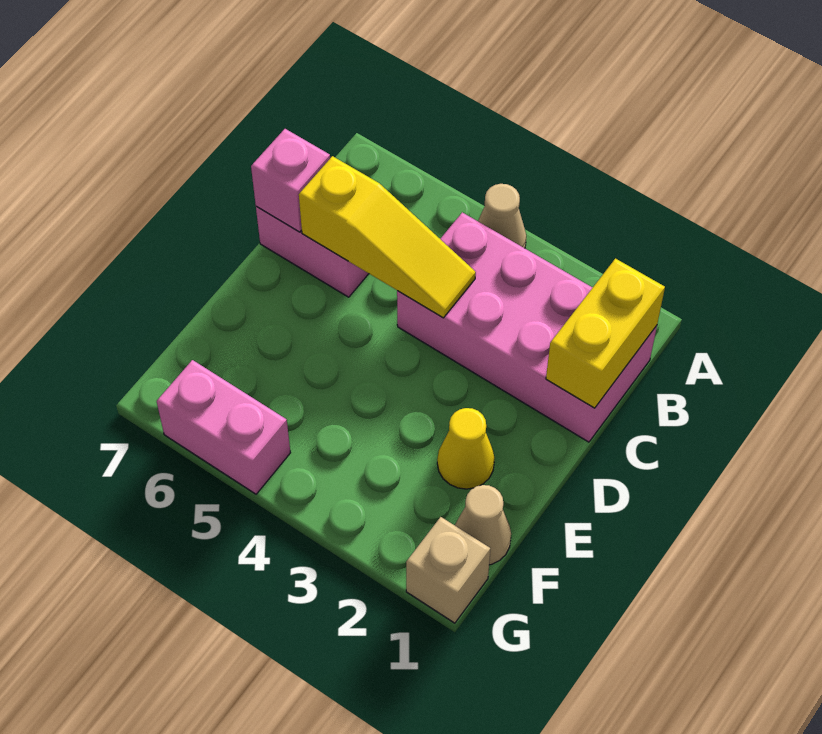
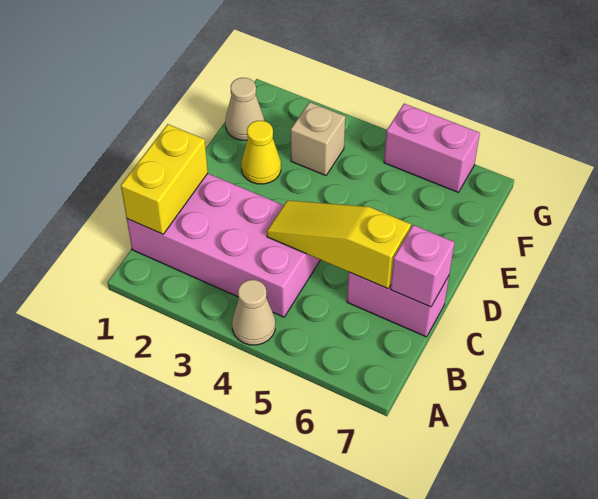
tan 1x1 brick [406,517,490,623] -> tan 1x1 brick moved to [291,102,345,176]

